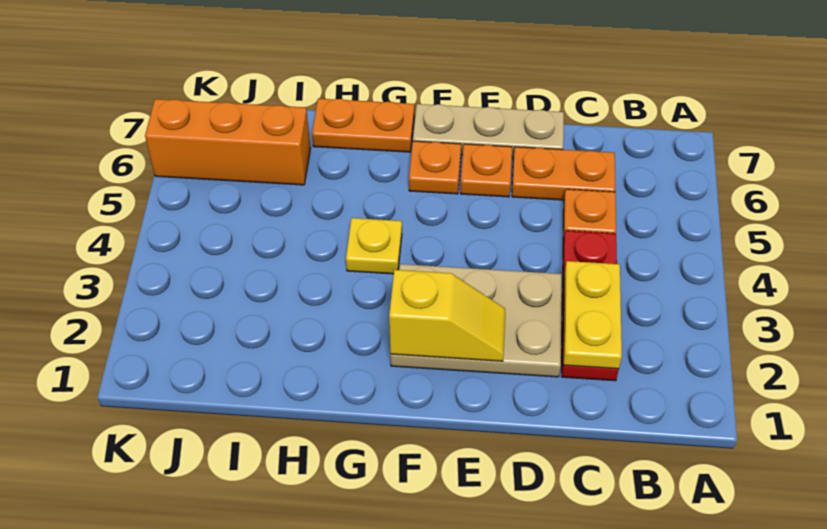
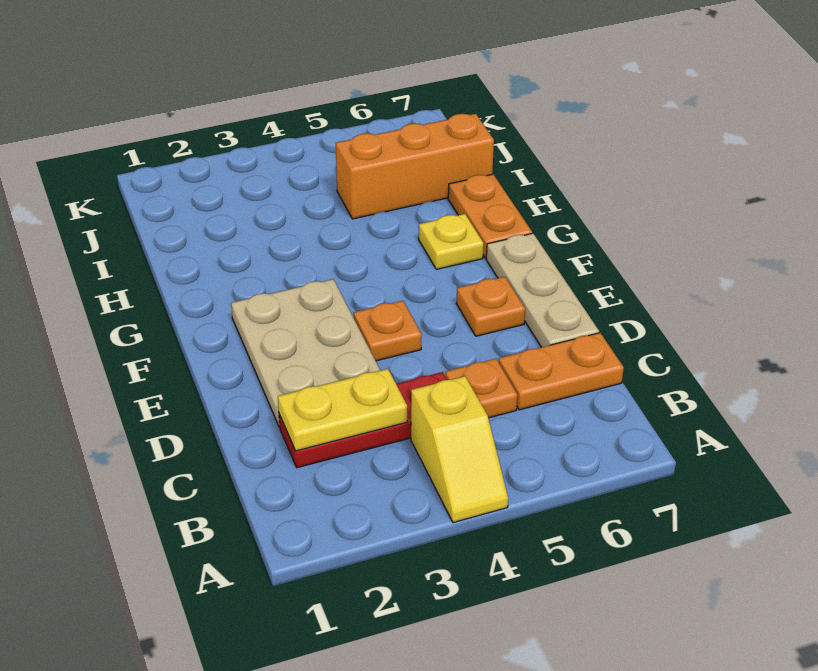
orange 1x2 plate [512,147,616,200] -> orange 1x2 plate turned to [499,333,624,410]
yellow 1x2 slope [389,270,505,361] -> yellow 1x2 slope moved to [411,376,508,523]
orange 1x1 plate [409,141,461,194] -> orange 1x1 plate moved to [354,301,422,361]
yellow 1x1 plate [346,218,402,274] -> yellow 1x1 plate moved to [419,214,484,269]
orange 1x3 brick [145,99,311,185] -> orange 1x3 brick turned to [336,114,494,219]

